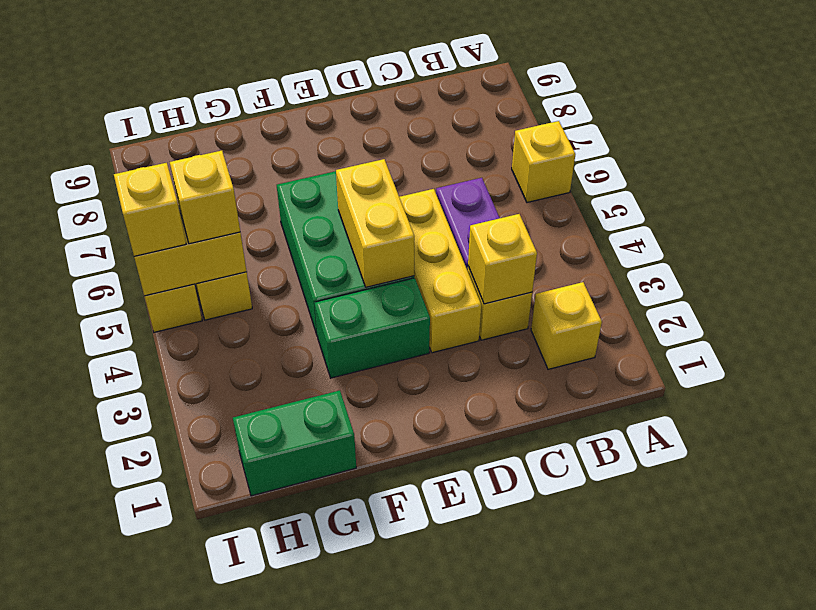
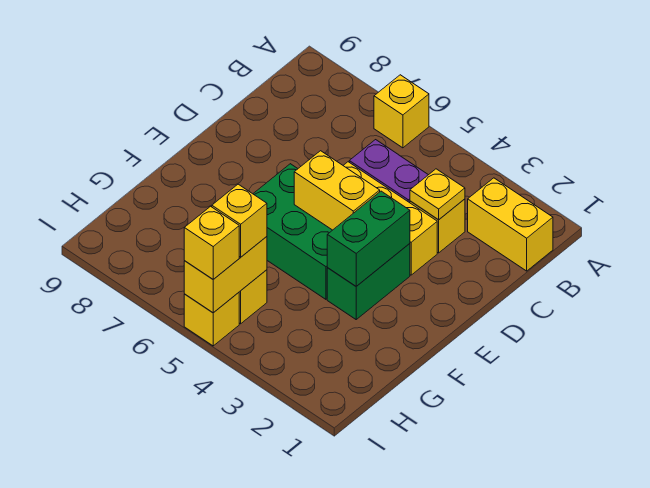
yellow 1x1 brick [531,282,602,369] -> yellow 1x2 brick [468,178,553,271]
yellow 1x1 brick [468,214,537,304] -> yellow 1x1 plate [410,169,465,220]
green 1x2 brick [233,390,356,496] -> green 1x2 brick moved to [327,191,410,286]

